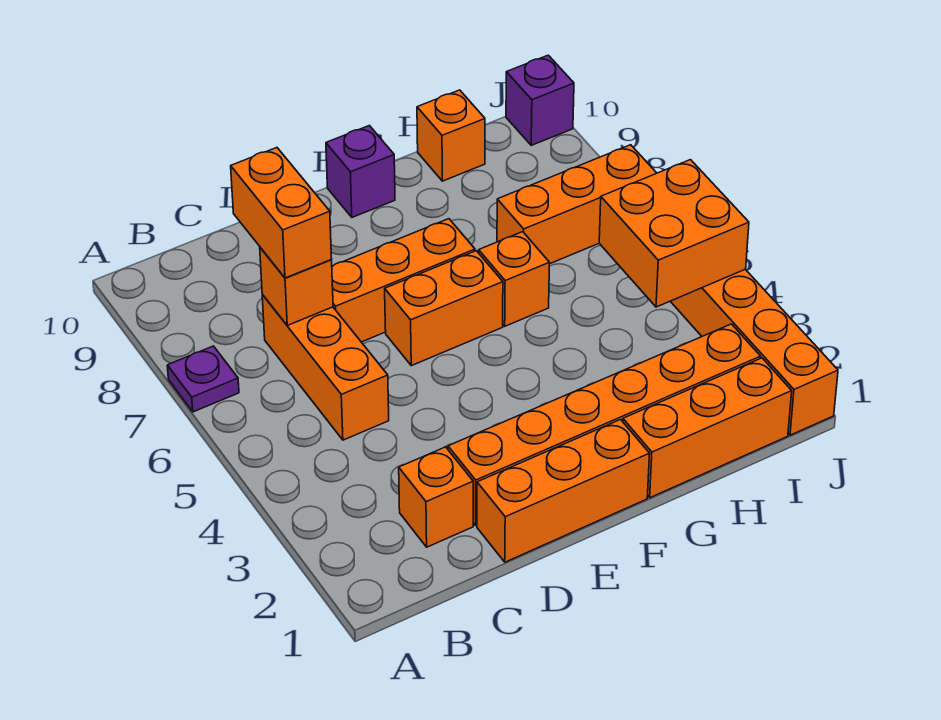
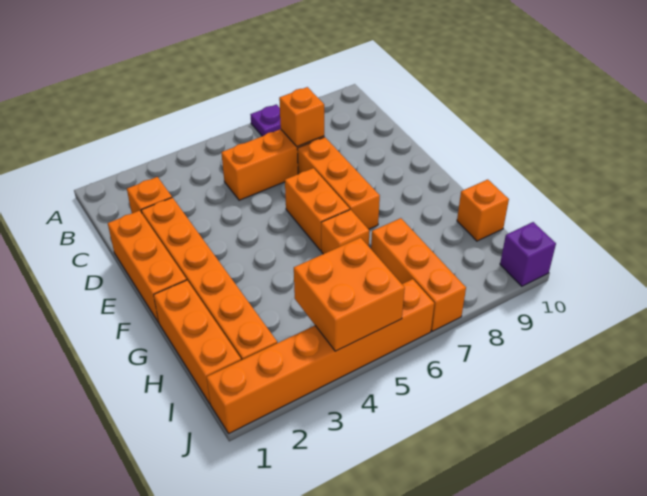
orange 1x2 brick [231,148,332,278] -> none
purple 1x1 brick [326,126,395,217] -> none

